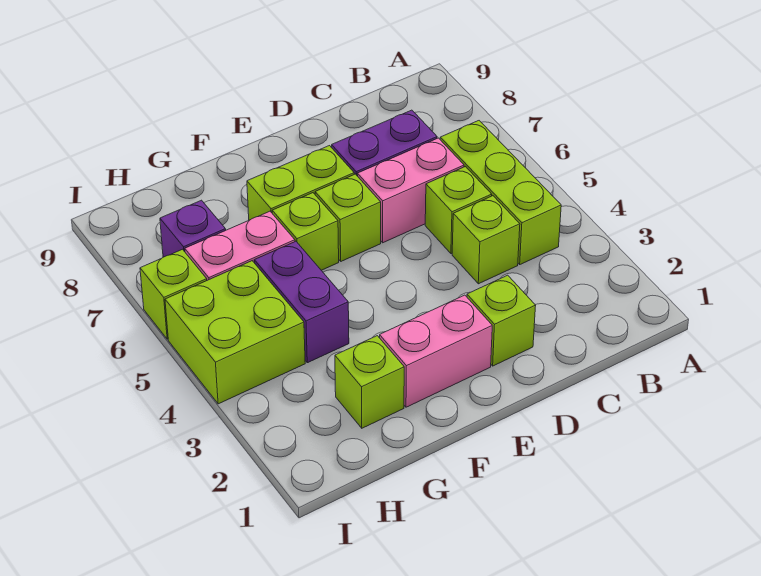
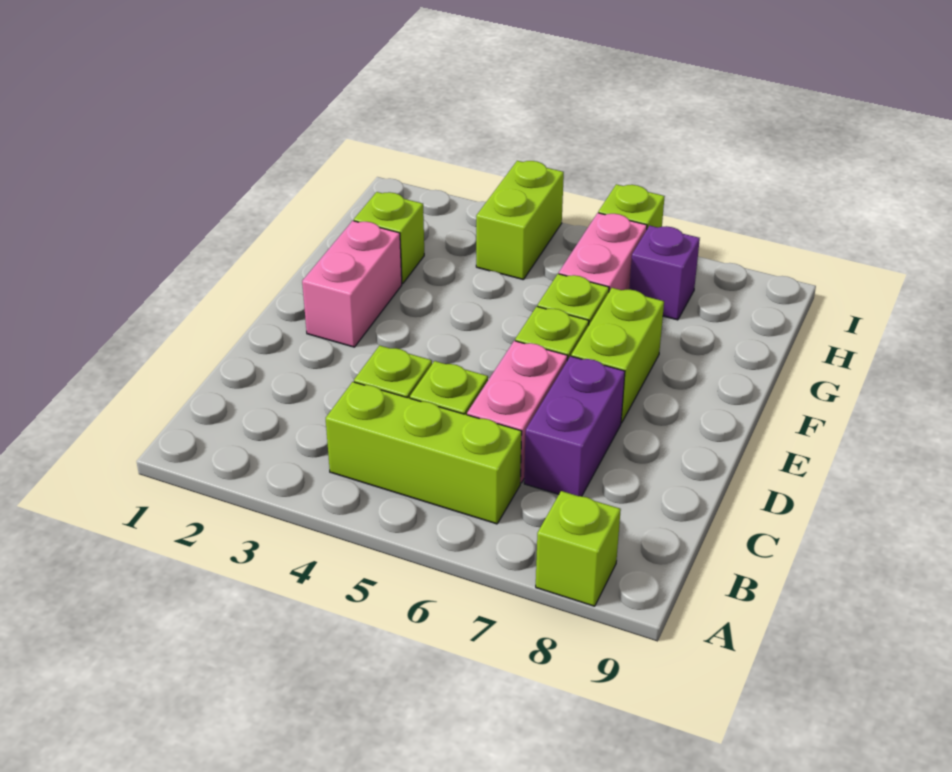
lime 1x1 brick [467,275,536,366] -> lime 1x1 brick moved to [536,491,621,606]
purple 1x2 brick [254,241,349,363] -> none
lime 2x2 brick [165,261,305,404] -> lime 1x2 brick [476,161,564,280]

